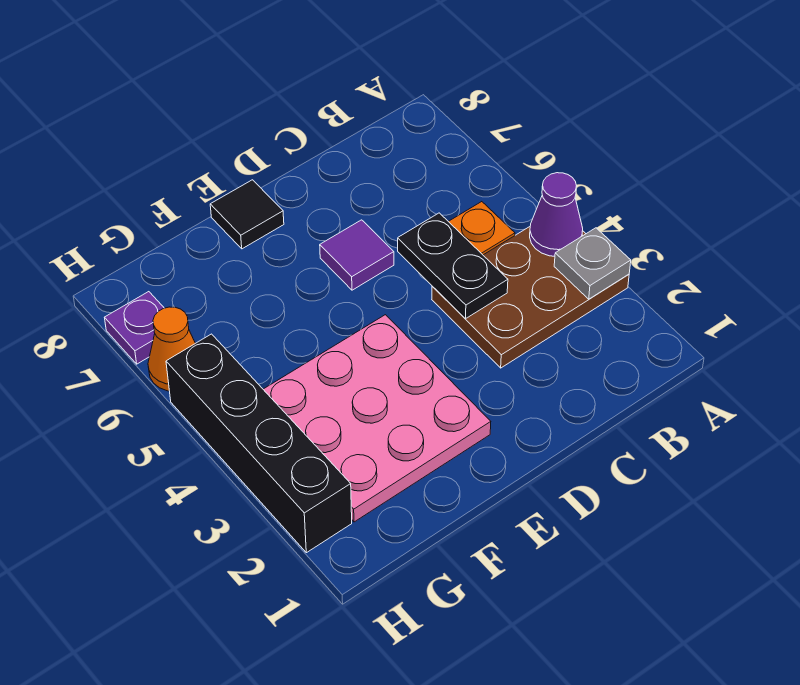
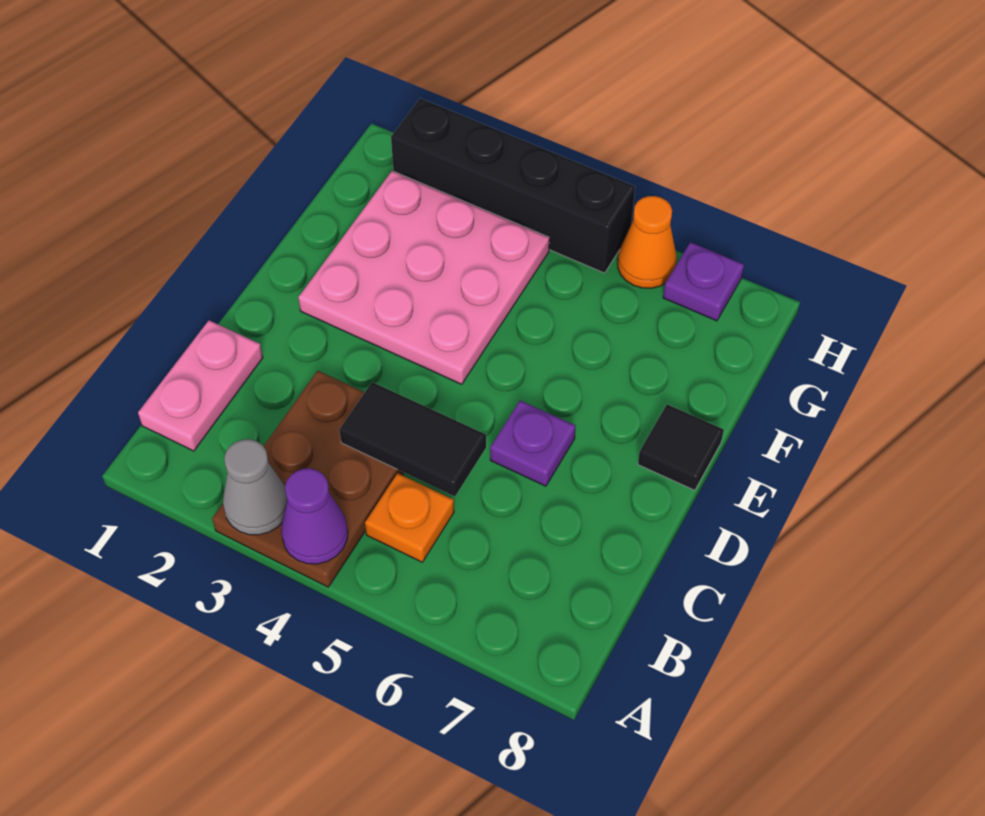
grey 1x1 plate [554,228,631,299] -> grey 1x1 cone [223,439,287,535]
none -> pink 1x2 plate [138,320,263,451]
black 1x2 plate [398,213,508,319] -> black 1x2 tile [339,382,486,496]
purple 1x1 tile [320,220,394,290] -> purple 1x1 plate [490,401,576,486]

